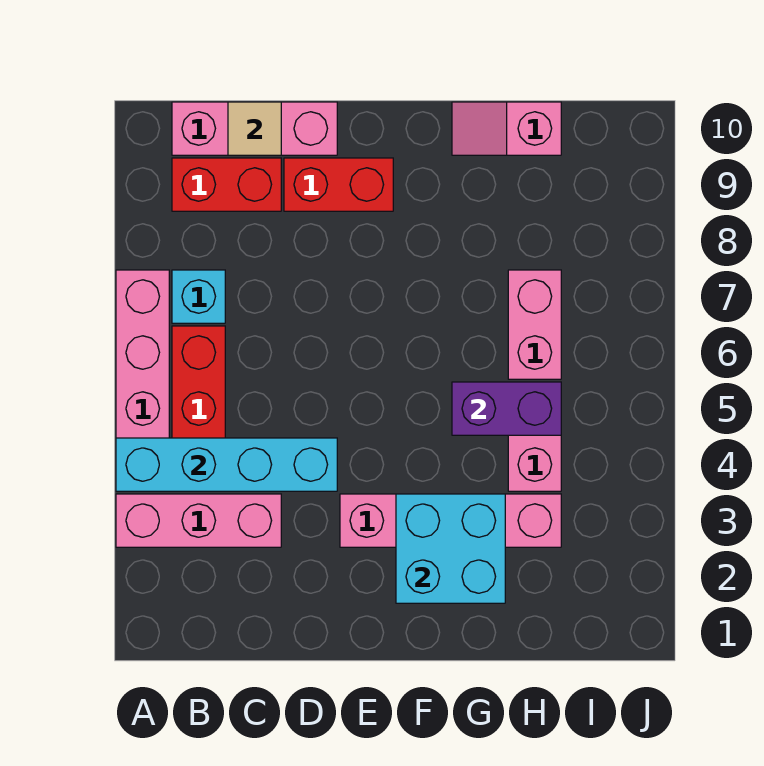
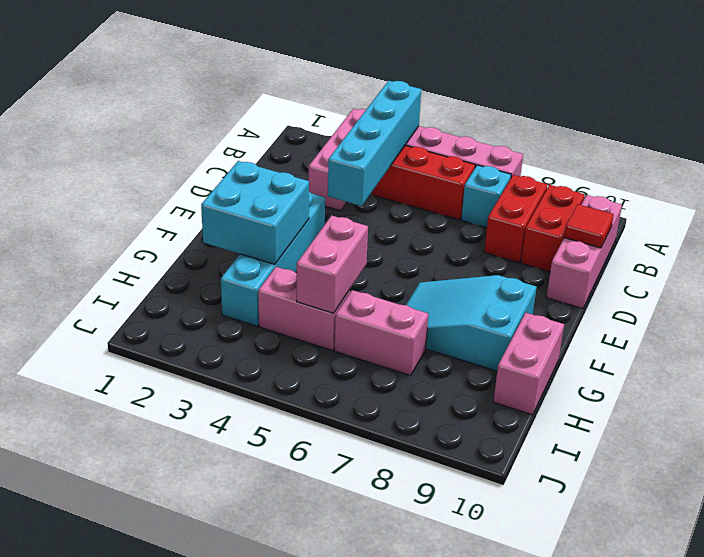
tan 1x1 tile [228,102,281,155] -> red 1x1 tile [564,204,614,248]
red 1x2 brick [284,158,393,211] -> red 1x2 brick moved to [484,175,548,263]
pink 1x4 brick [340,494,561,547] -> cyan 1x4 brick [221,192,325,326]
none -> cyan 2x3 slope [406,275,537,371]
purple 1x2 brick [452,382,561,435] -> pink 1x2 brick [297,215,368,313]
pink 1x2 slope [452,102,561,155] -> pink 1x2 brick [493,313,564,415]

